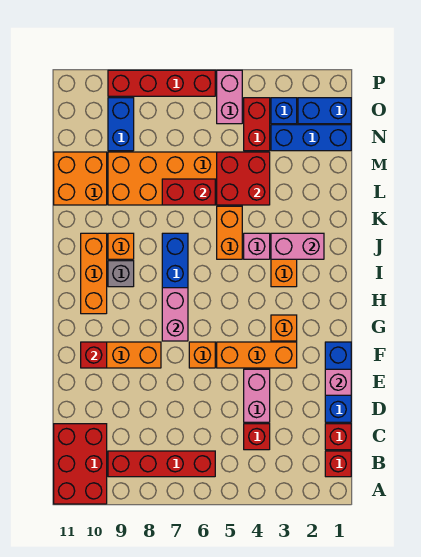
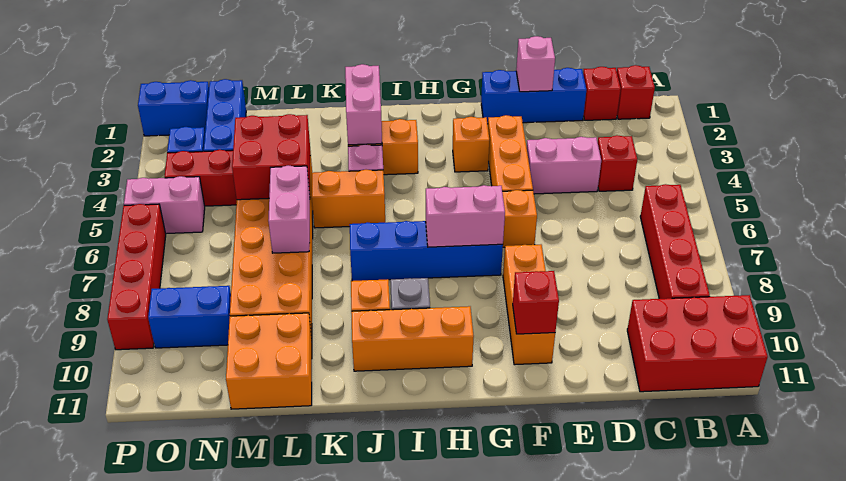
red 1x2 brick [162,179,215,205] -> pink 1x2 brick [268,165,310,253]
blue 1x2 brick [298,98,351,124] -> blue 1x2 brick turned to [138,80,209,136]

